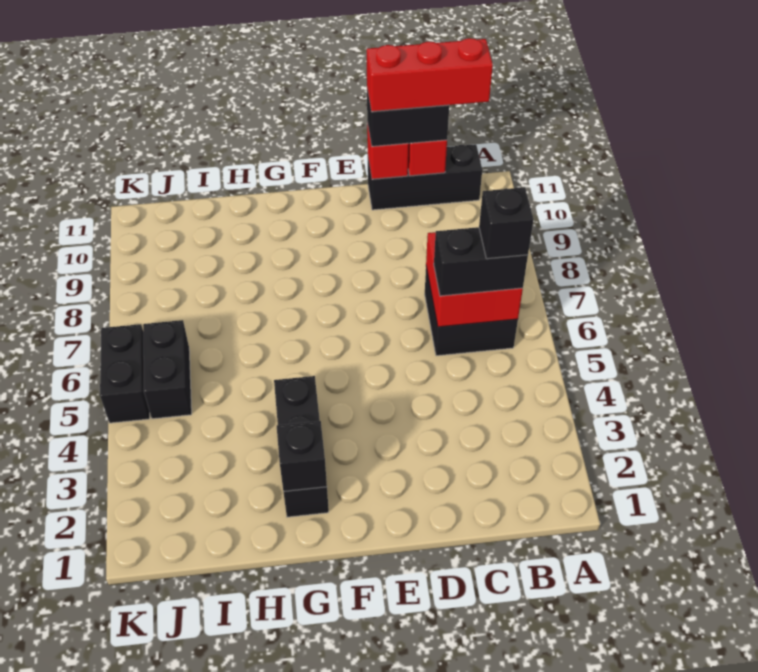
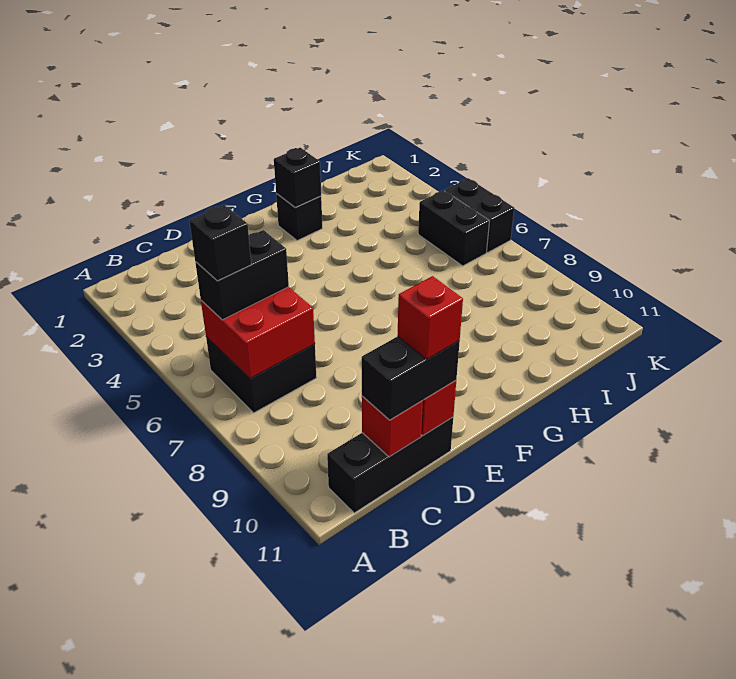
red 1x3 brick [367,38,493,112] -> red 1x1 brick [398,276,463,359]
black 1x3 brick [274,376,329,517] -> black 1x1 brick [276,194,322,241]

